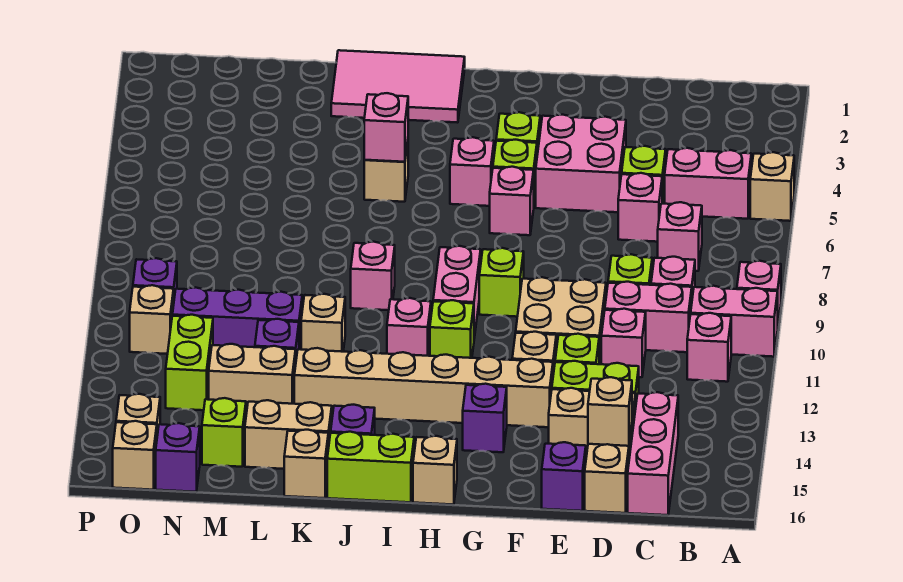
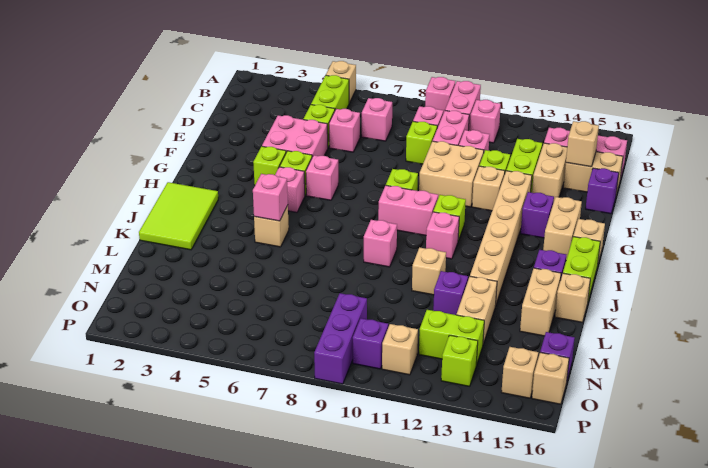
pink 1x2 brick [665,148,751,219] -> lime 1x2 brick [311,75,349,110]
none -> tan 1x2 brick [543,197,582,260]
pink 2x3 tile [331,50,465,123] -> lime 2x3 tile [139,182,218,250]
purple 1x3 brick [172,287,302,349] -> purple 1x3 brick moved to [314,293,367,384]
lime 1x1 brick [202,398,246,467] -> lime 1x1 brick moved to [441,335,478,386]

